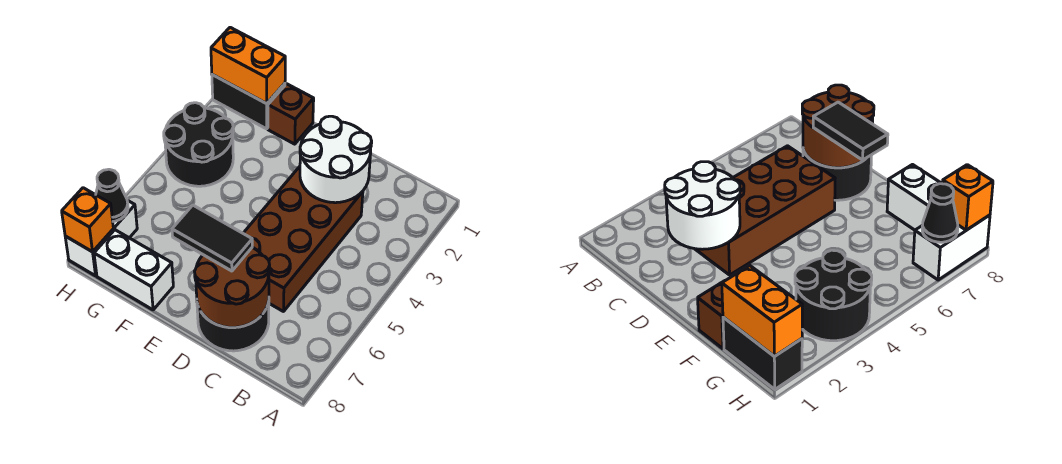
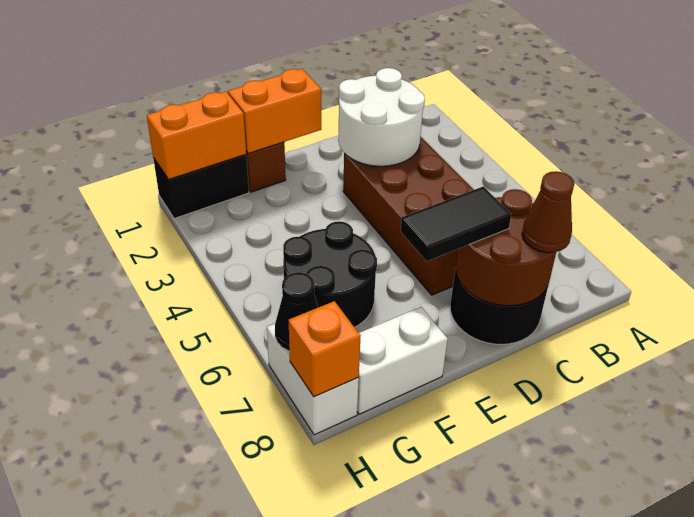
none -> brown 1x1 cone [522,171,574,253]
none -> orange 1x2 brick [228,69,321,154]
black 2x2 round brick [164,103,233,186] -> black 2x2 round brick moved to [283,221,377,327]

